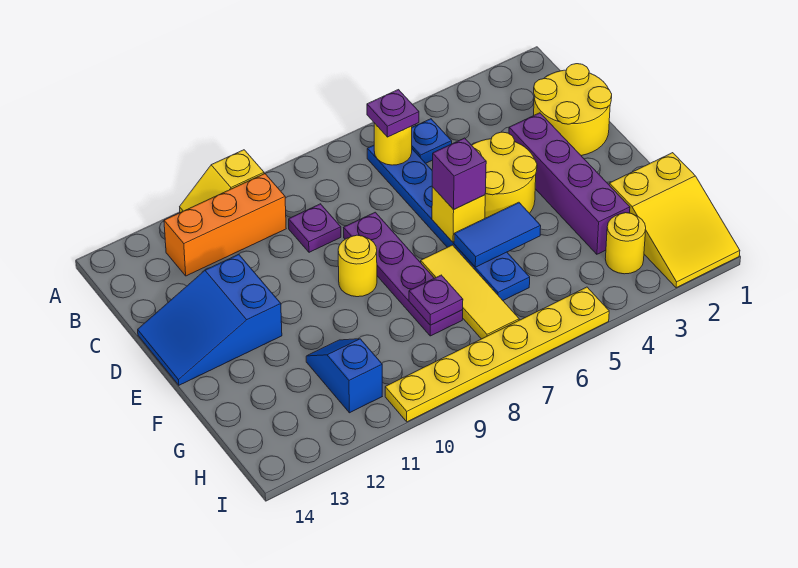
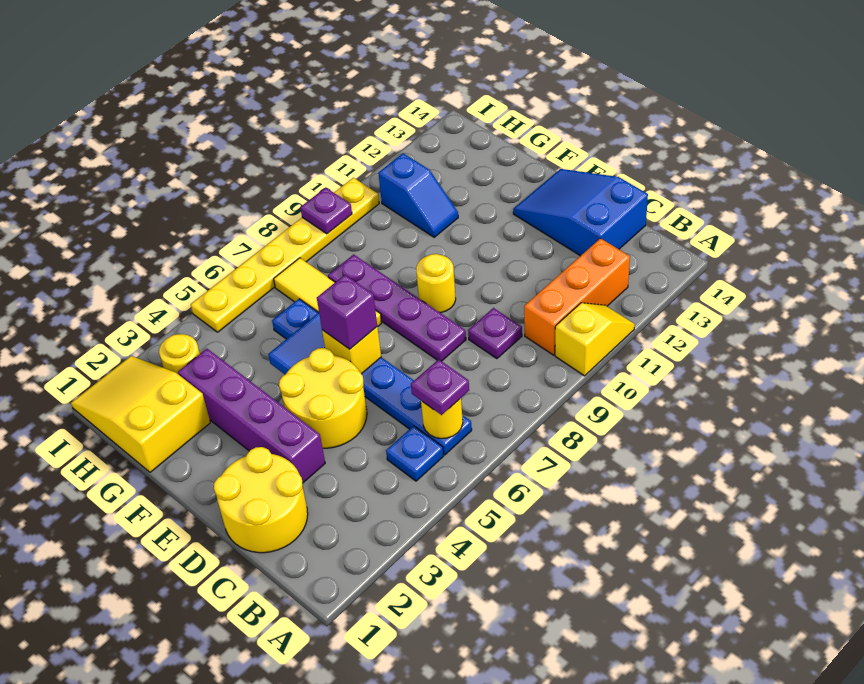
blue 2x3 slope [138,254,282,385] -> blue 2x3 slope turned to [513,169,648,256]
purple 1x1 plate [409,275,463,325] -> purple 1x1 plate moved to [300,188,352,234]

